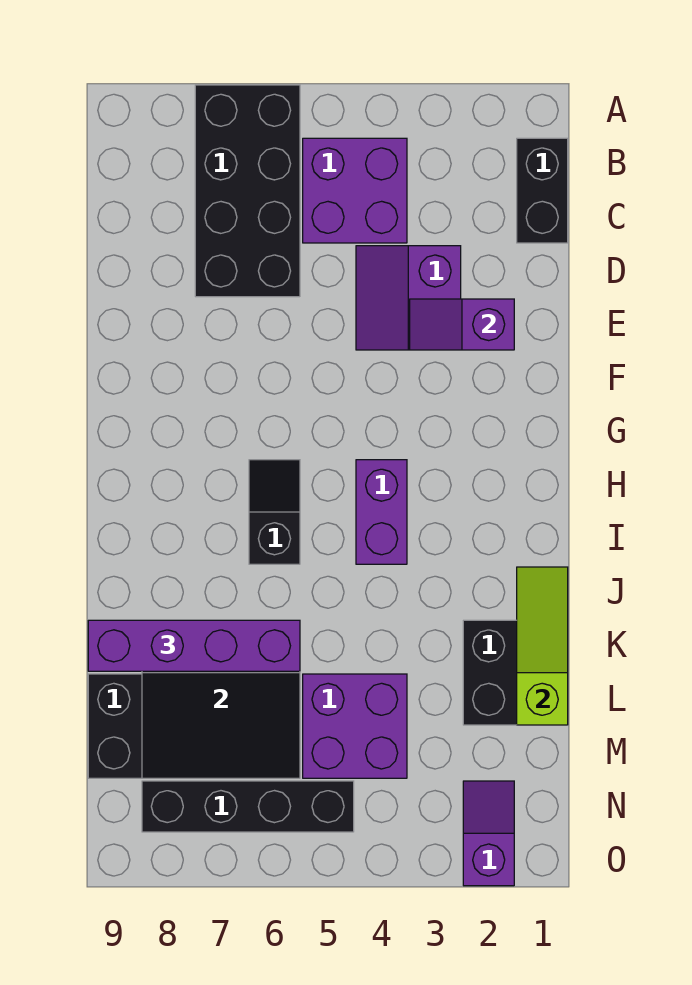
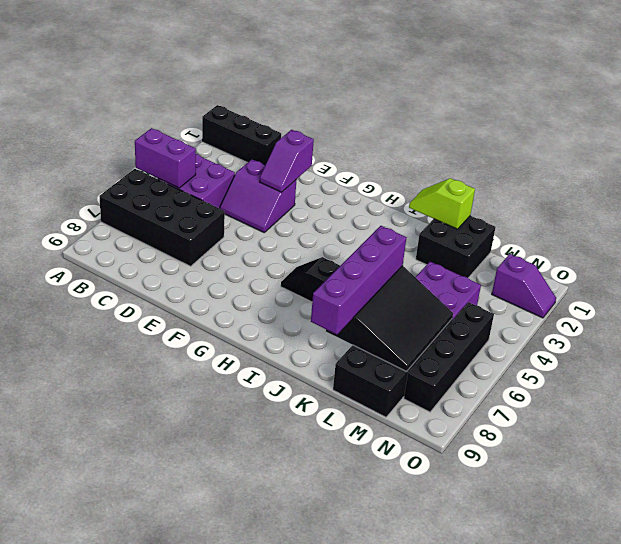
black 1x2 brick [517,138,568,243] -> black 1x3 brick [202,105,281,165]
purple 1x2 brick [356,460,407,564] -> purple 1x2 brick moved to [135,128,196,188]
lime 1x3 slope [517,567,568,725] -> lime 1x2 slope [409,178,475,229]
purple 1x2 slope [463,781,514,886] -> purple 1x2 slope turned to [492,254,556,318]

